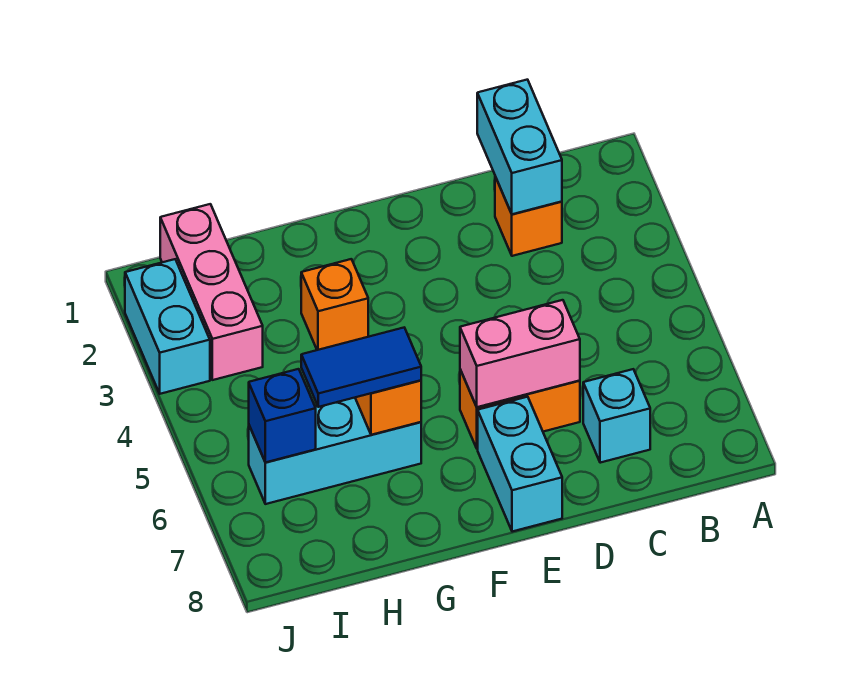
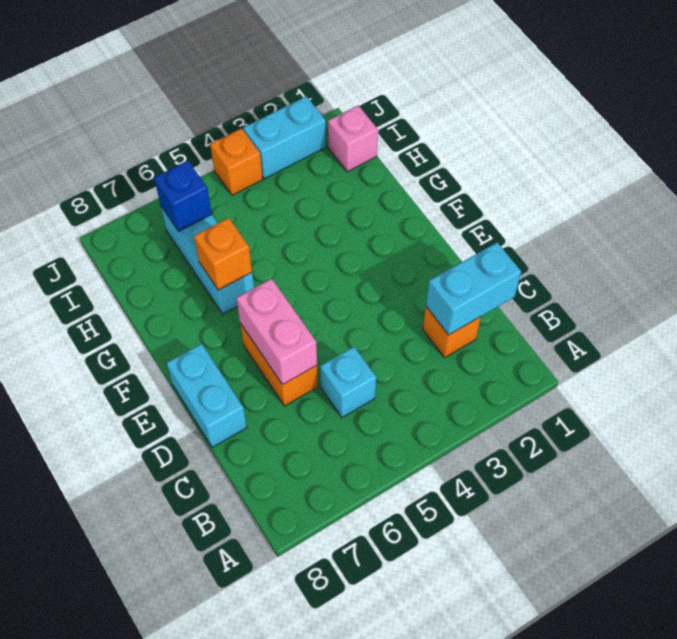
cyan 1x1 brick [583,369,650,463] -> cyan 1x1 brick moved to [320,347,376,418]
cyan 1x2 brick [478,397,562,532] -> cyan 1x2 brick turned to [167,344,247,447]
orange 1x1 brick [301,259,368,350] -> orange 1x1 brick moved to [210,128,263,195]
blue 1x2 tile [301,328,421,407] -> none
pink 1x3 brick [160,204,263,380] -> pink 1x1 brick [328,105,378,172]

